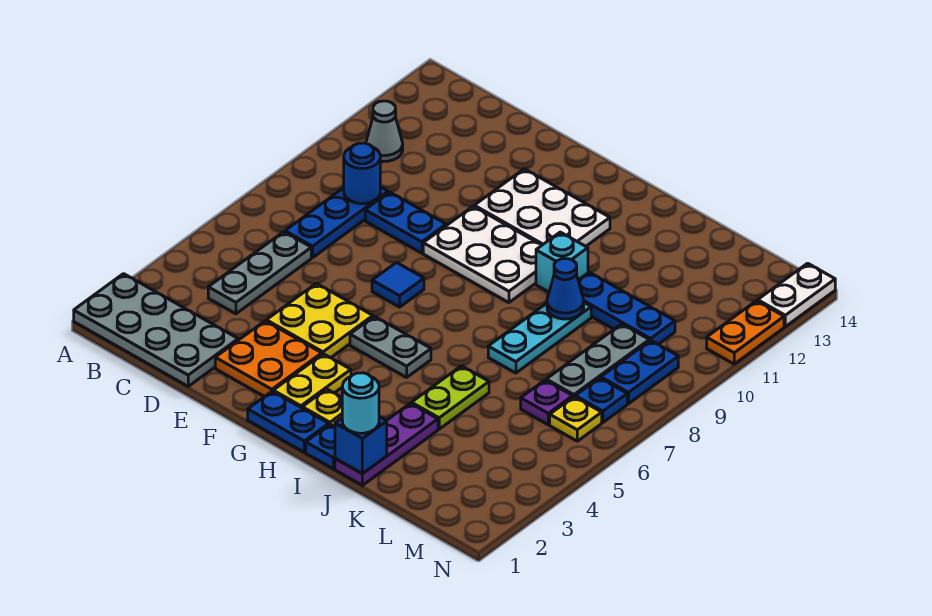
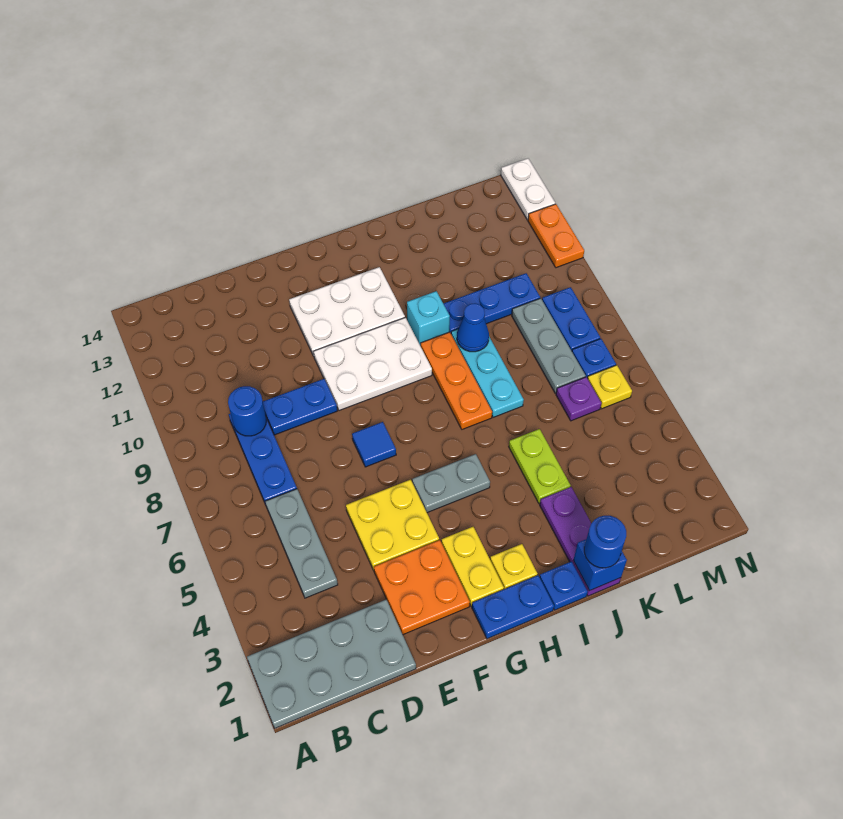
grey 1x1 cone [366,101,403,162] -> none
none -> orange 1x3 plate [421,332,492,429]
cyan 1x1 round brick [342,373,379,433] -> blue 1x1 round brick [584,516,626,568]

